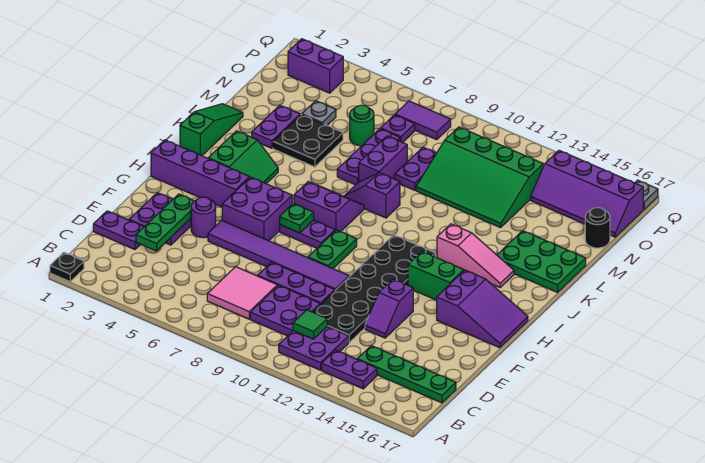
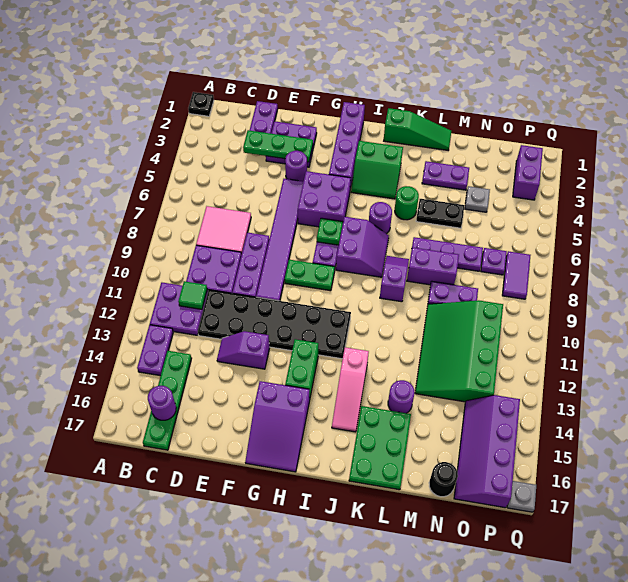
none -> purple 1x1 round brick [148,386,176,420]
none -> purple 1x1 round brick [369,202,392,234]
black 2x2 plate [273,115,343,167] -> black 1x2 plate [416,199,464,228]
none -> purple 1x1 round brick [388,380,415,413]
green 1x1 round brick [350,105,374,146] -> green 1x1 round brick moved to [395,186,419,220]

